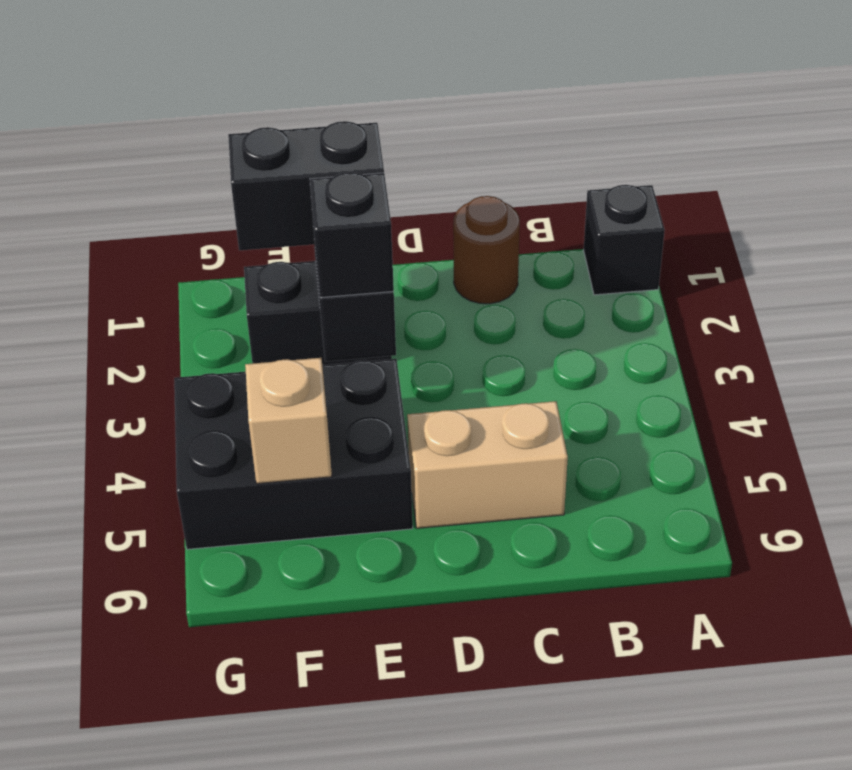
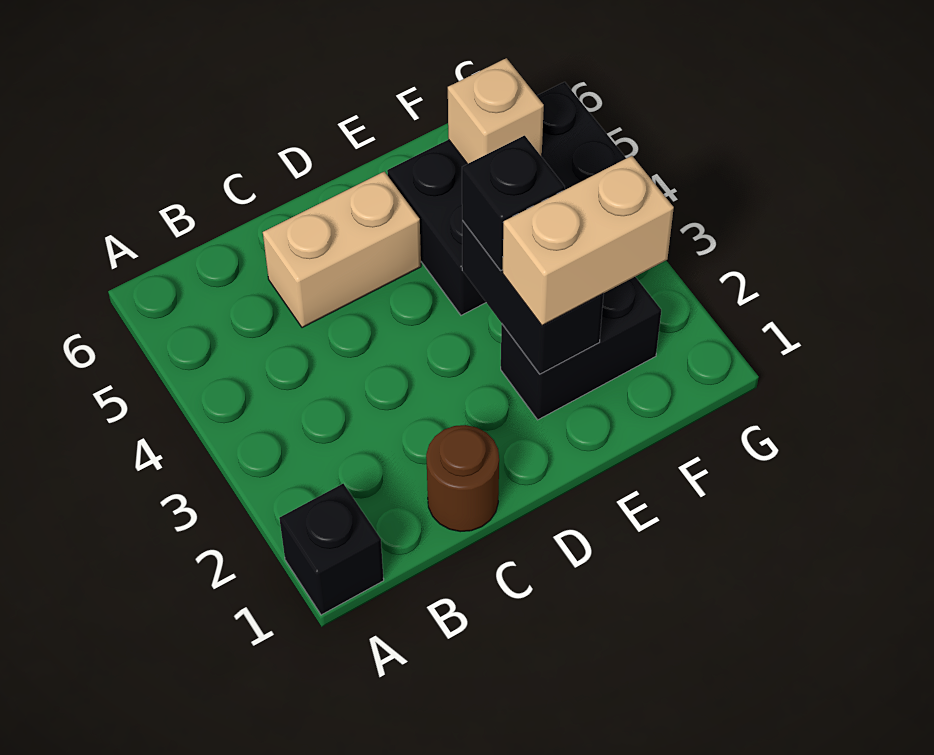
black 1x2 brick [228,121,384,251] -> tan 1x2 brick [503,156,674,325]

